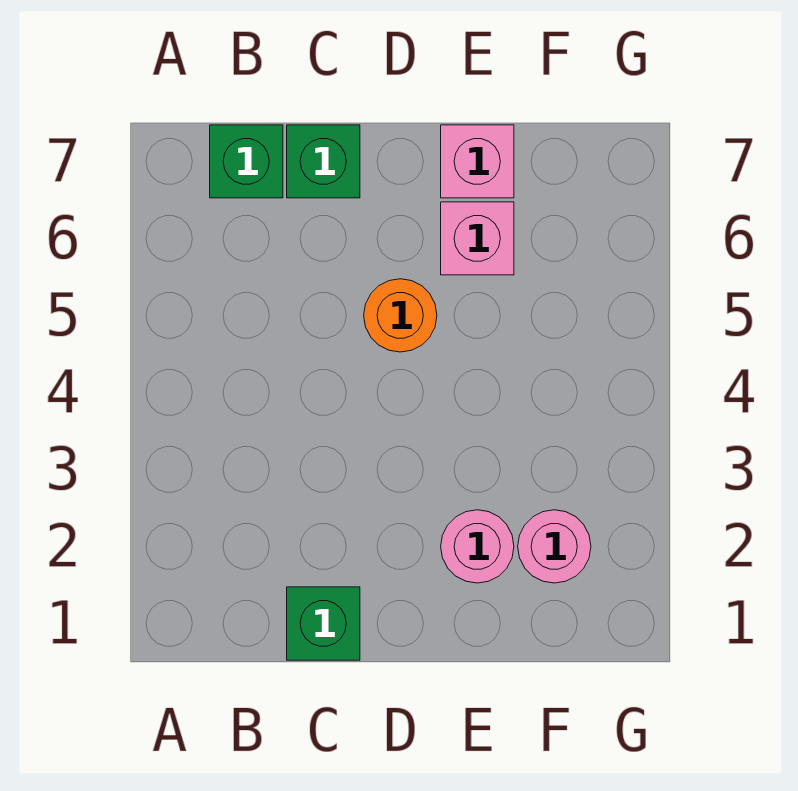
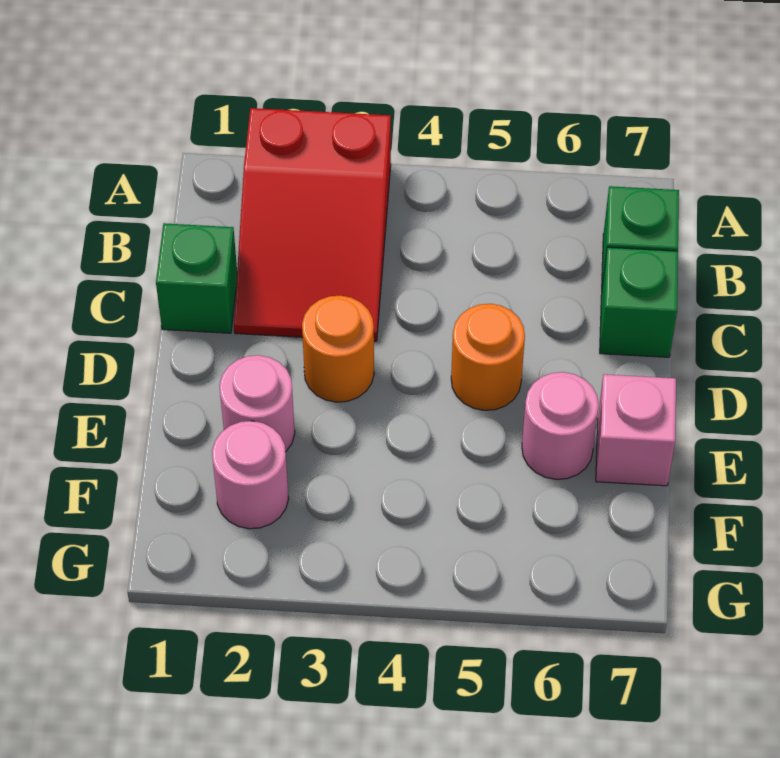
none -> red 2x3 slope [234,108,391,341]
none -> orange 1x1 round brick [302,295,374,402]
pink 1x1 brick [441,202,514,275] -> pink 1x1 round brick [522,372,599,480]

